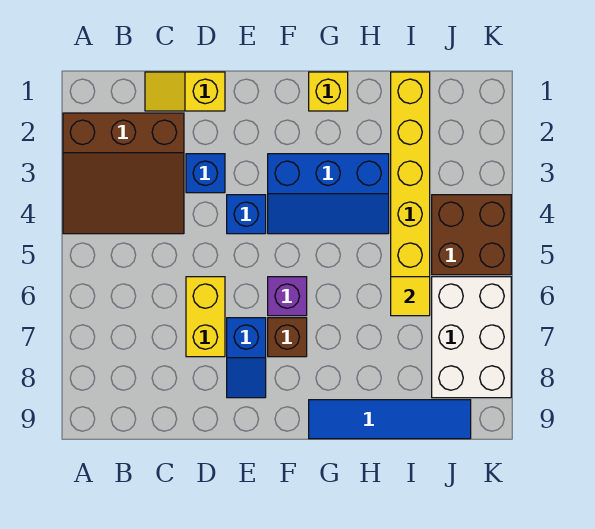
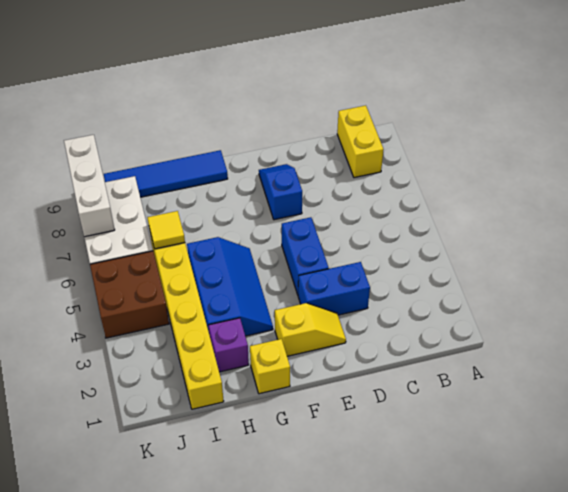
brown 3x3 slope [63,113,184,234] -> none
yellow 1x2 slope [145,72,225,111] -> yellow 1x2 slope moved to [275,303,346,356]
blue 1x1 brick [186,154,225,193] -> blue 1x2 brick [298,262,370,315]
yellow 1x2 brick [186,277,225,357] -> yellow 1x2 brick moved to [337,105,384,178]
blue 1x1 brick [227,195,266,234] -> blue 1x2 brick [282,217,329,294]
blue 2x3 slope [268,154,389,234] -> blue 2x3 slope turned to [187,237,273,336]
purple 1x1 brick [268,277,307,316] -> purple 1x1 brick moved to [208,318,249,372]
brown 1x1 brick [268,318,307,357] -> none
none -> white 1x3 brick [64,135,115,237]

